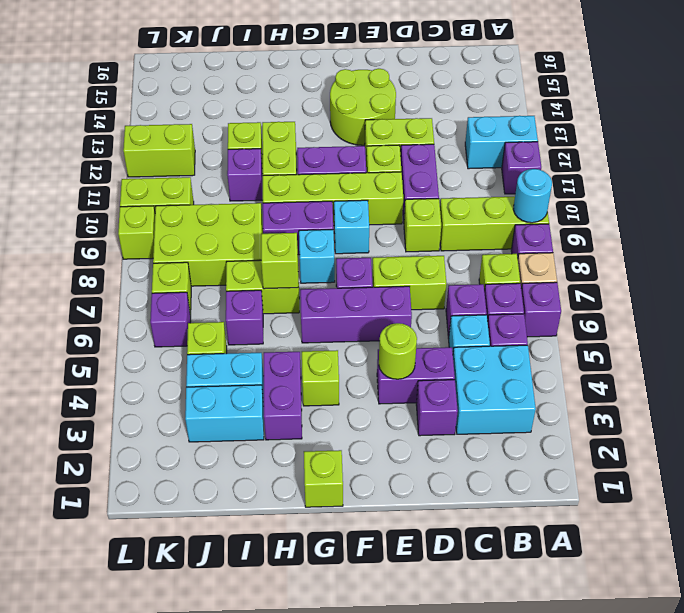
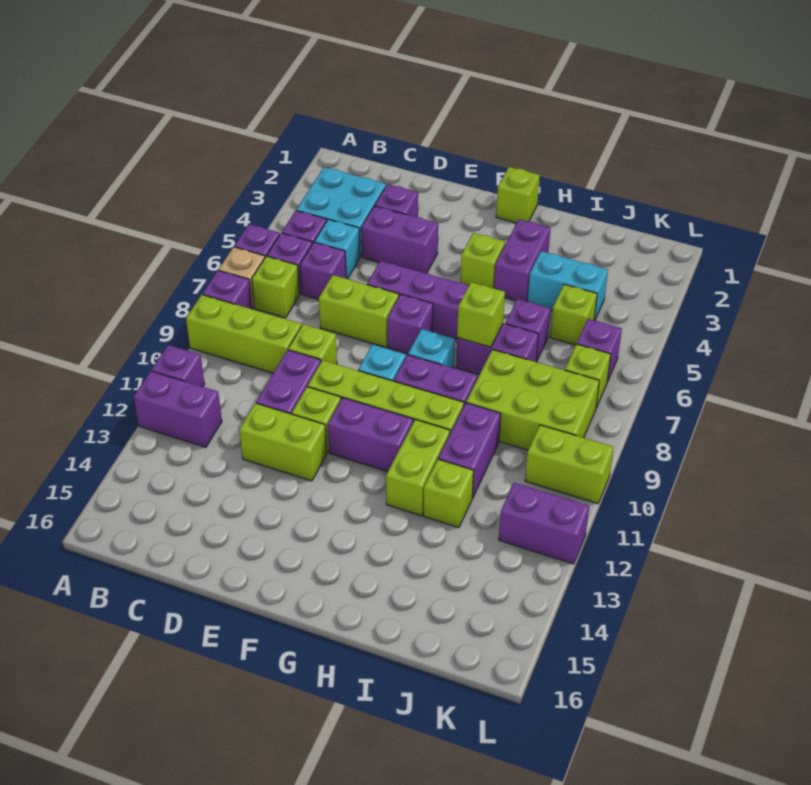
cyan 1x1 round brick [513,169,552,223] -> none
cyan 1x2 brick [465,116,538,169] -> purple 1x2 brick [134,371,222,447]
lime 1x1 round brick [379,323,417,379] -> none
lime 2x2 round brick [330,69,396,145] -> none
lime 1x2 brick [226,260,299,314] -> purple 1x2 brick [456,323,539,375]
cyan 1x2 brick [185,385,264,442] -> none
purple 1x1 brick [227,149,263,201] -> purple 1x2 brick [438,403,501,498]
lime 1x2 brick [123,124,195,177] -> purple 1x2 brick [499,483,589,564]
lime 1x1 brick [118,206,155,259] -> none

